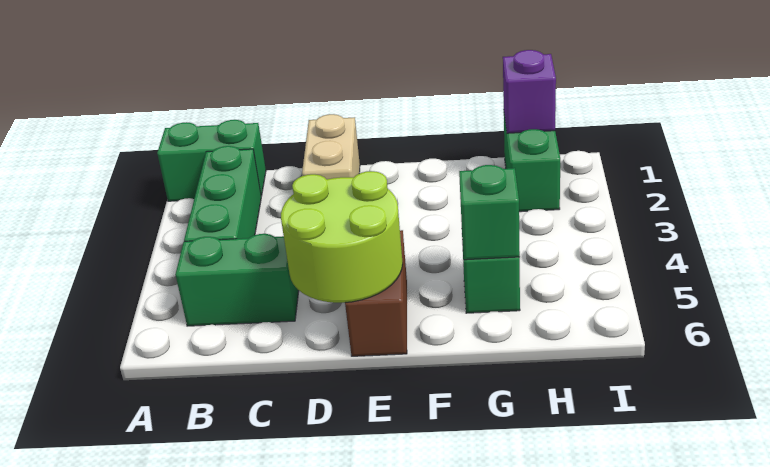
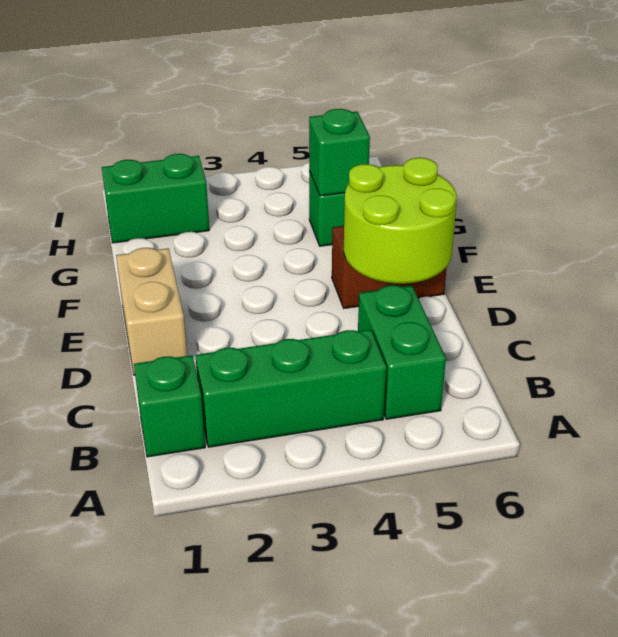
green 1x2 brick [157,120,266,201] -> green 1x1 brick [134,355,205,457]
tan 1x2 brick [302,114,360,179] -> tan 1x2 brick turned to [116,248,187,375]
purple 1x1 brick [503,50,556,133] -> none

